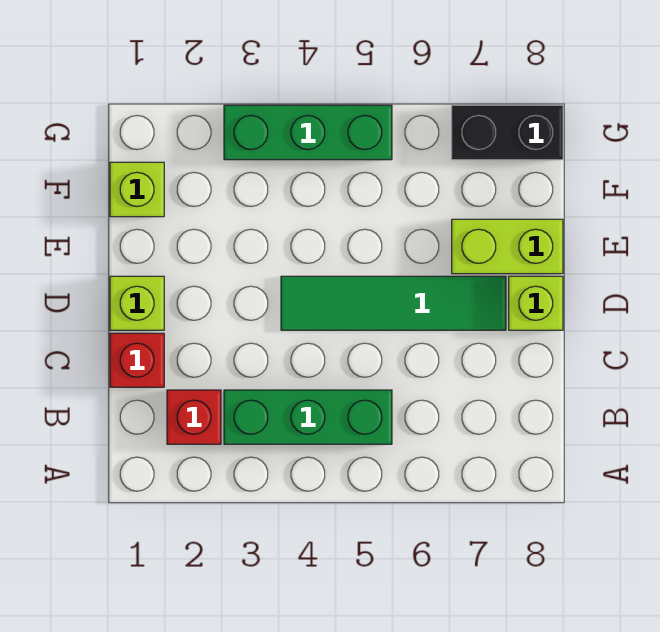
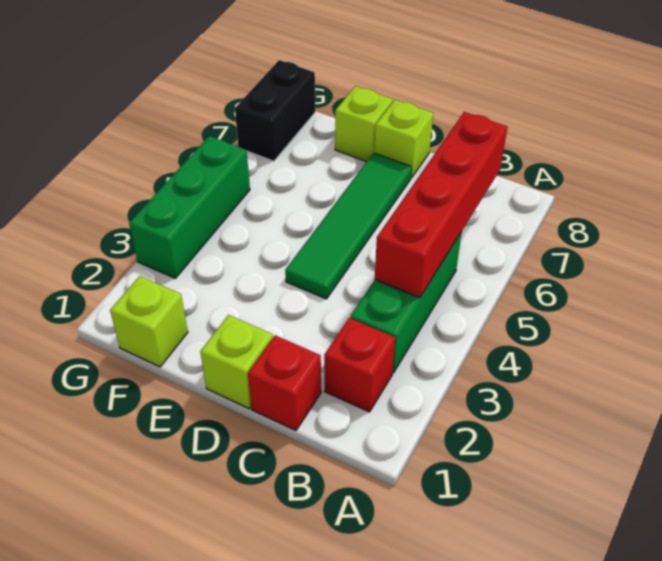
none -> red 1x4 brick [375,112,508,298]
lime 1x2 brick [452,219,563,274] -> lime 1x1 brick [335,86,393,162]

